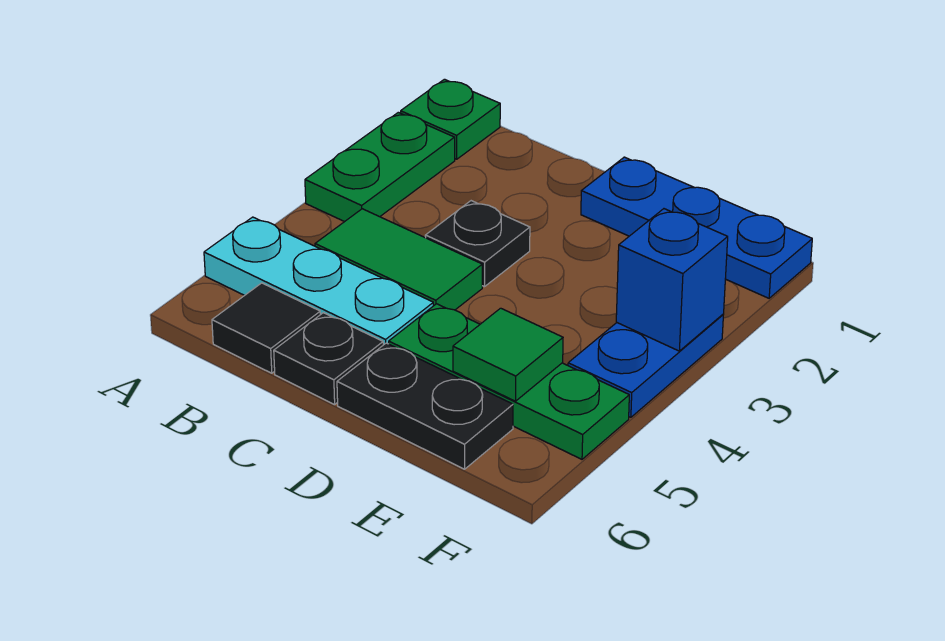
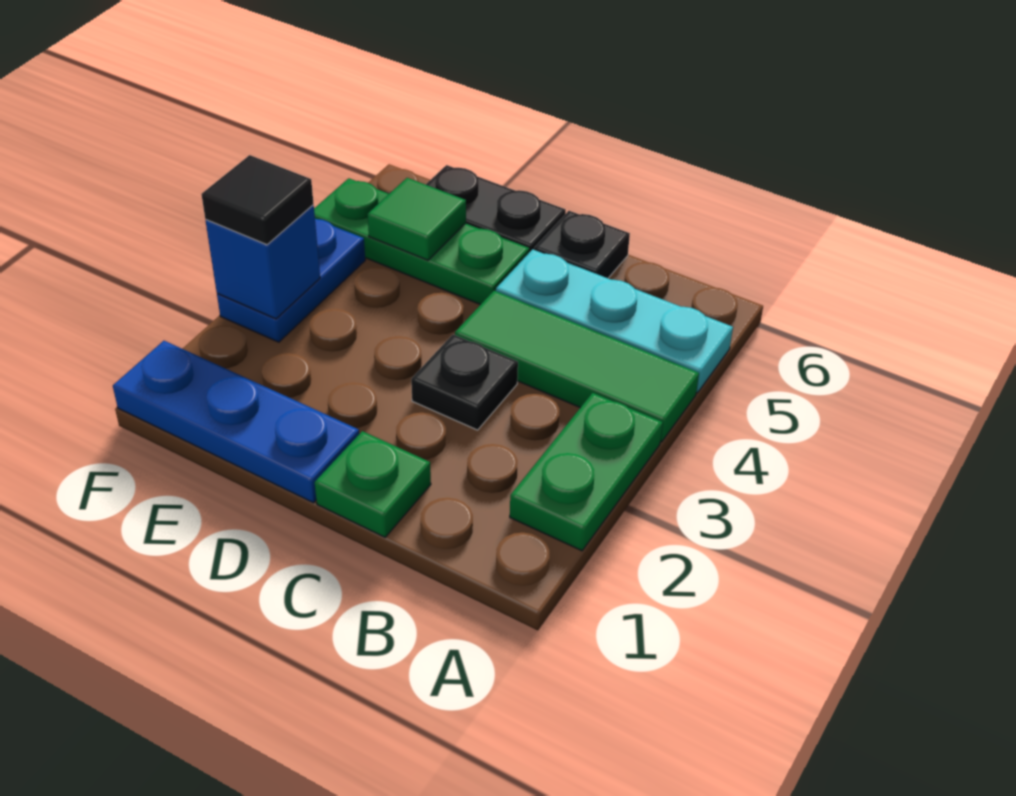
green 1x1 plate [401,79,500,159] -> green 1x1 plate moved to [315,431,431,537]
green 1x2 tile [315,209,482,310] -> green 1x3 tile [455,291,699,442]
black 1x1 tile [212,283,320,373] -> black 1x1 tile moved to [201,155,314,245]

